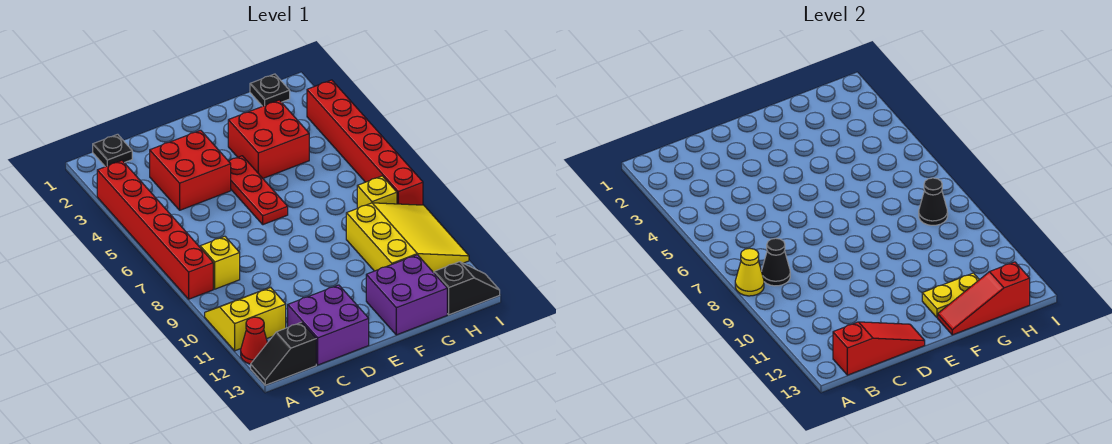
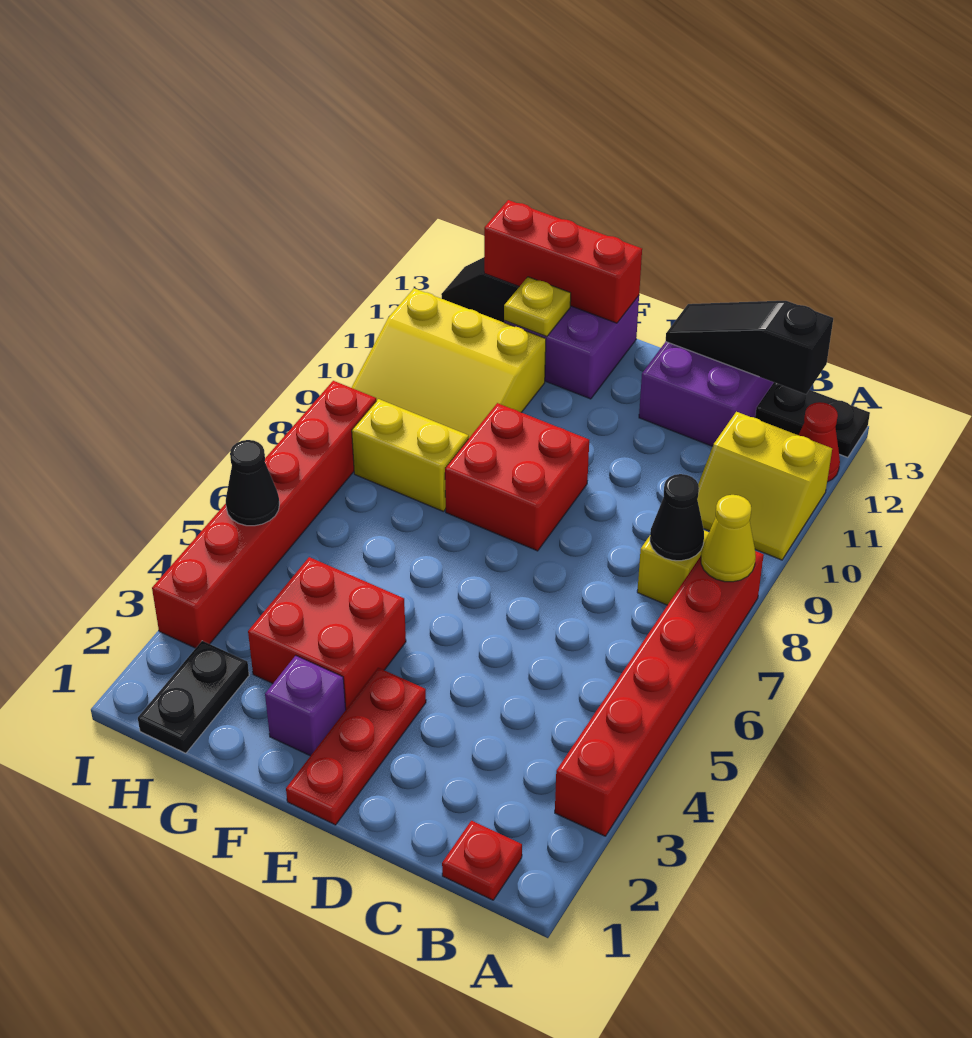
black 1x2 slope [251,322,316,385] -> black 1x2 plate [755,383,870,457]
black 1x1 plate [93,134,132,167] -> red 1x1 plate [442,821,522,900]
red 1x3 slope [833,322,925,375] -> black 1x3 slope [665,301,833,394]
red 2x2 brick [150,130,231,210] -> red 2x2 brick moved to [445,403,589,551]
red 1x3 plate [229,156,288,225] -> red 1x3 plate moved to [286,668,426,825]
none -> purple 1x1 brick [265,656,346,756]
yellow 1x2 plate [922,273,979,318] -> yellow 1x1 plate [504,277,571,336]
red 1x3 slope [938,262,1030,335] -> red 1x3 brick [484,200,642,323]
yellow 3x3 slope [346,203,469,273] -> yellow 3x3 slope turned to [352,288,546,438]
black 1x1 plate [250,74,290,106] -> black 1x2 plate [138,641,249,753]
yellow 1x1 brick [357,176,397,208] -> yellow 1x2 brick [352,399,469,512]
black 1x1 cone [919,178,948,225] -> black 1x1 cone moved to [226,440,279,526]

